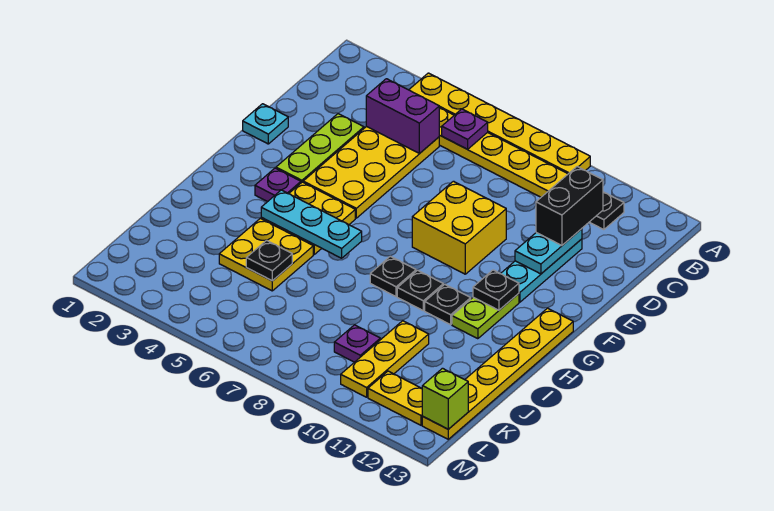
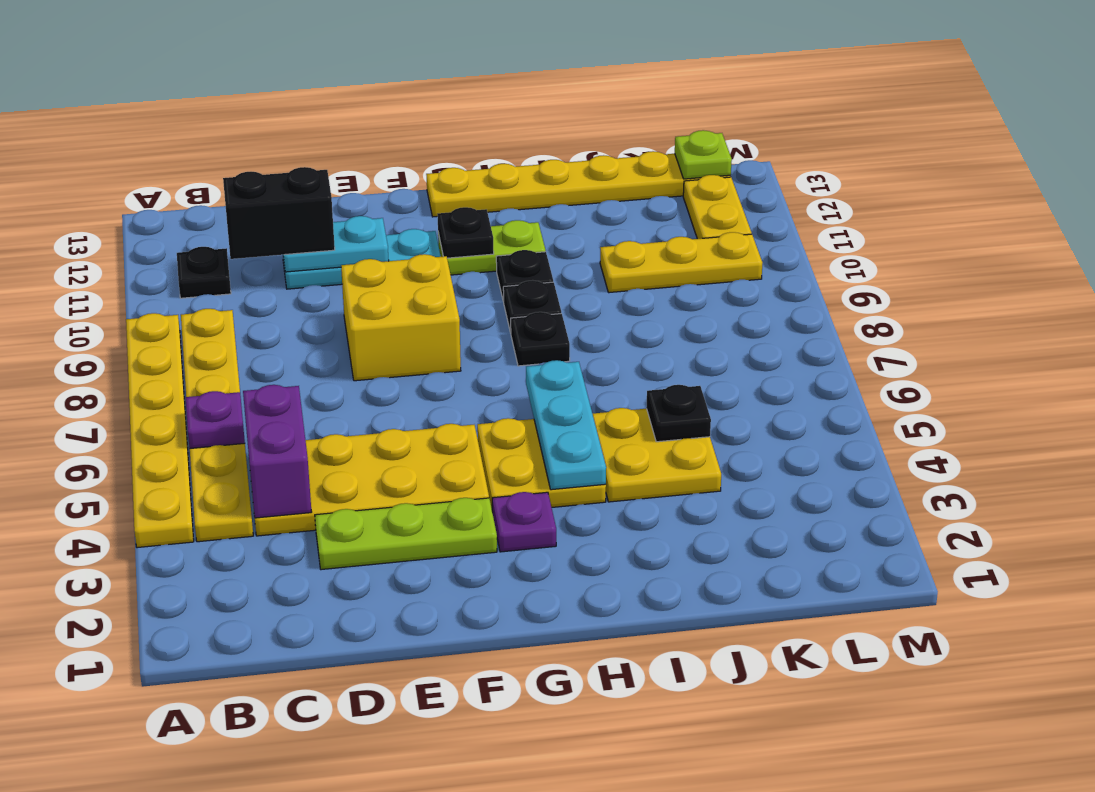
cyan 1x1 plate [243,104,288,144] -> none
purple 1x1 plate [334,325,380,362] -> none
lime 1x1 brick [422,368,468,429] -> lime 1x1 plate [675,130,732,179]

